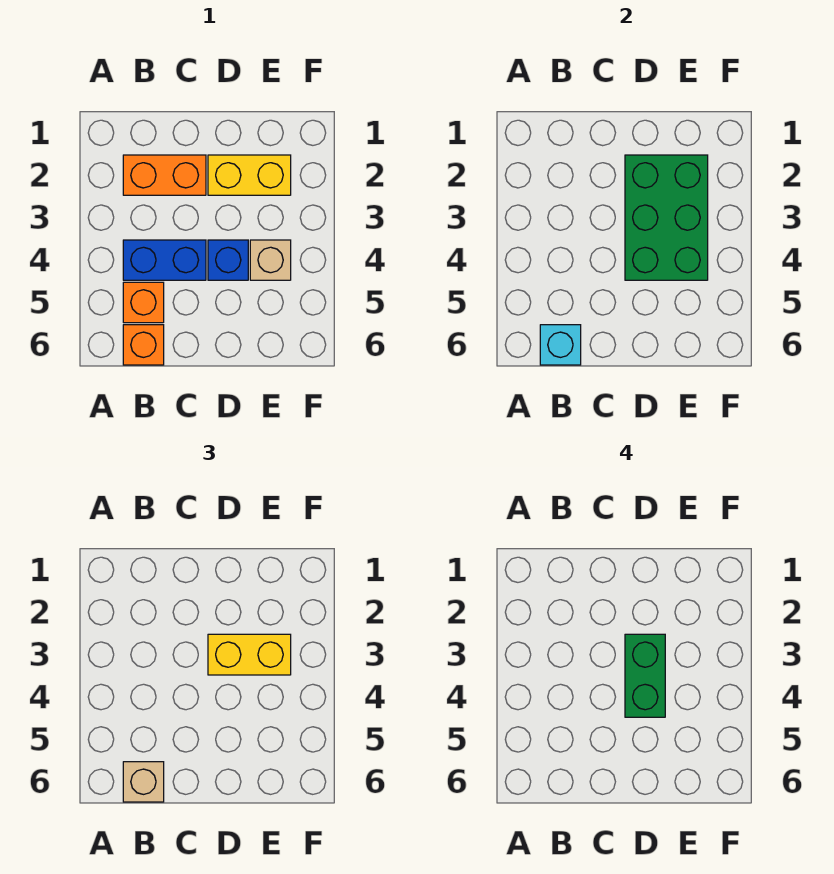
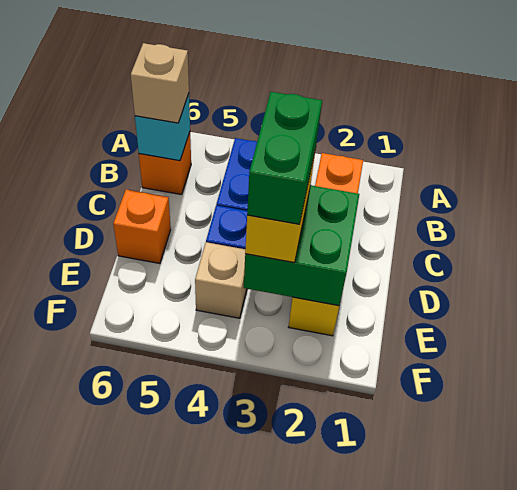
orange 1x1 brick [123,282,164,323] -> orange 1x1 brick moved to [113,189,171,264]
green 2x3 brick [625,155,708,280] -> green 2x2 brick [244,185,359,306]
green 1x2 brick [625,634,665,717] -> green 1x2 brick turned to [247,92,322,224]

